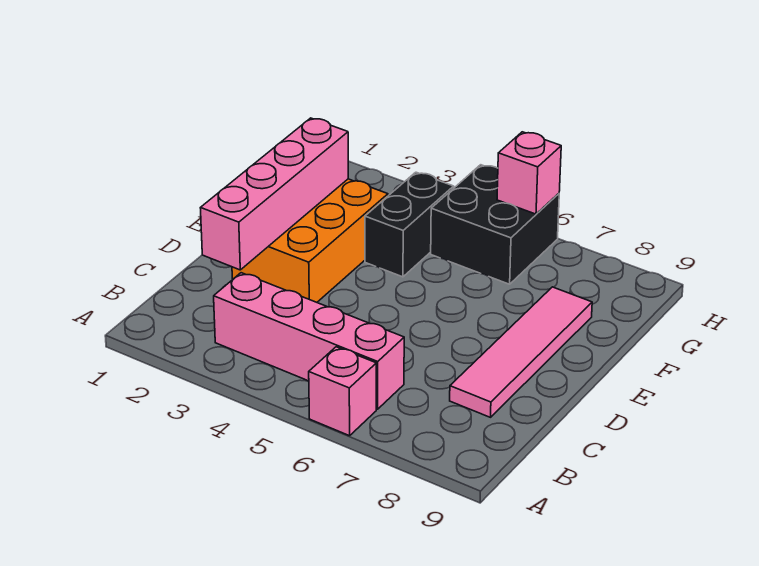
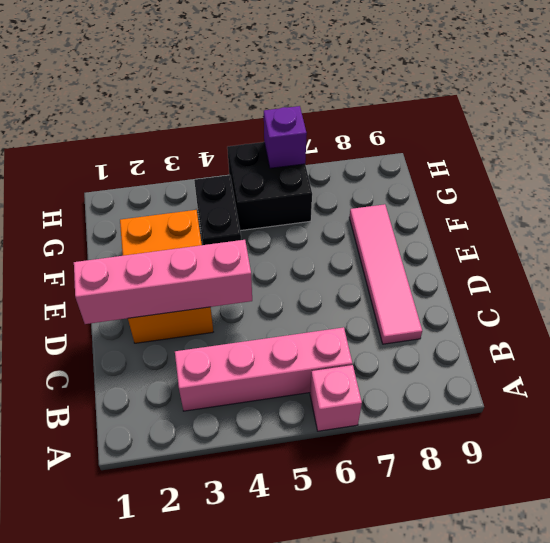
pink 1x4 brick [201,118,348,270] -> pink 1x4 brick turned to [74,240,252,324]
pink 1x1 brick [497,132,561,214] -> purple 1x1 brick [264,106,307,168]

